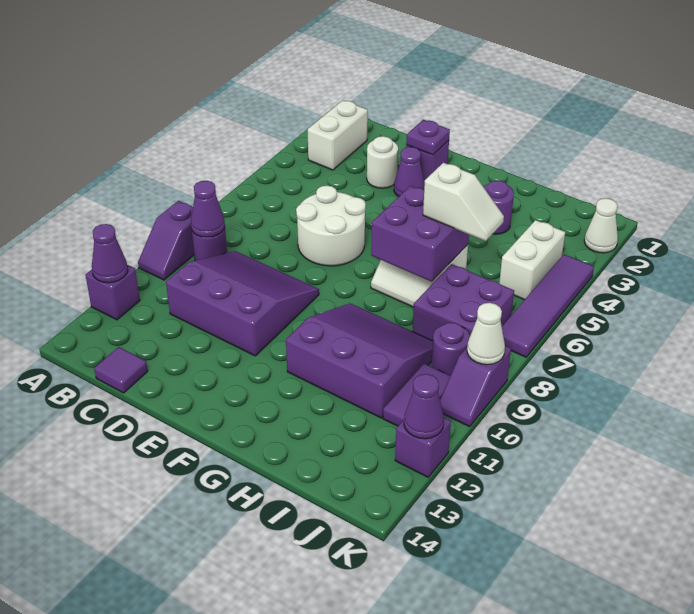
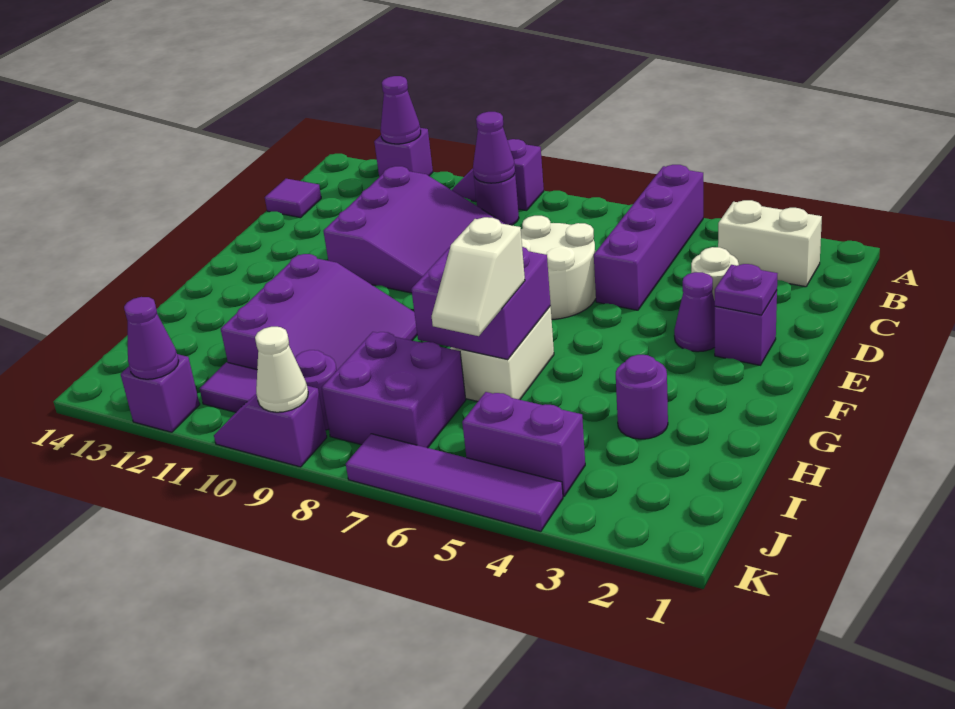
none -> purple 1x4 brick [594,165,703,310]
white 1x2 brick [499,220,565,300] -> purple 1x2 brick [462,392,585,497]
white 1x1 cone [584,198,618,253] -> none

